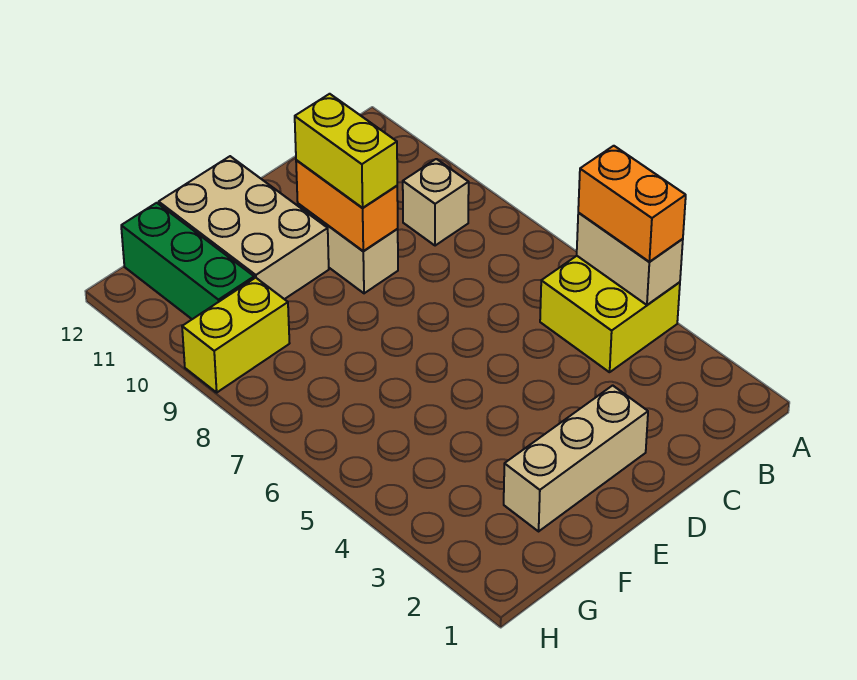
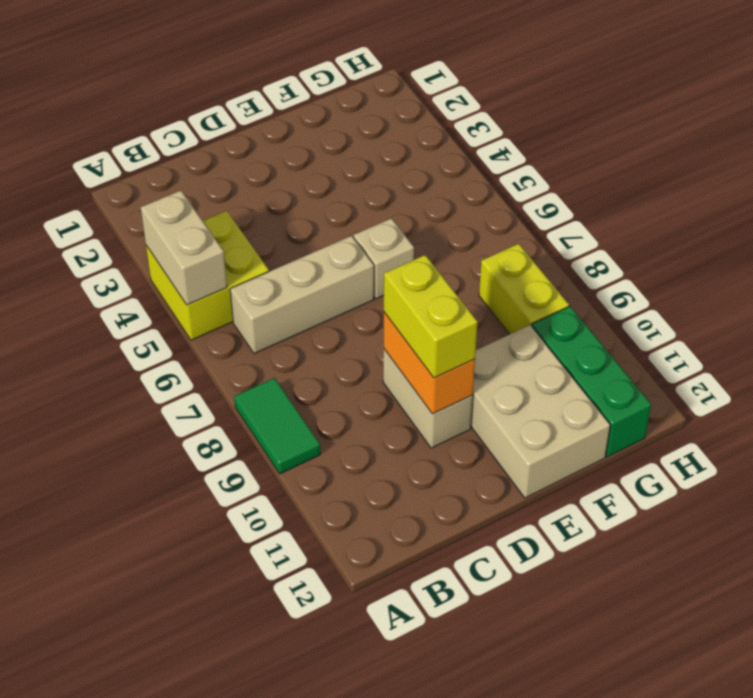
orange 1x2 brick [578,146,686,262] -> none
none -> green 1x2 tile [234,378,320,474]
tan 1x1 brick [403,159,469,246] -> tan 1x1 brick moved to [354,218,414,299]
tan 1x3 brick [504,385,648,531] -> tan 1x3 brick moved to [230,236,374,354]
yellow 1x2 brick [182,278,290,392] -> yellow 1x2 brick turned to [479,244,569,334]

